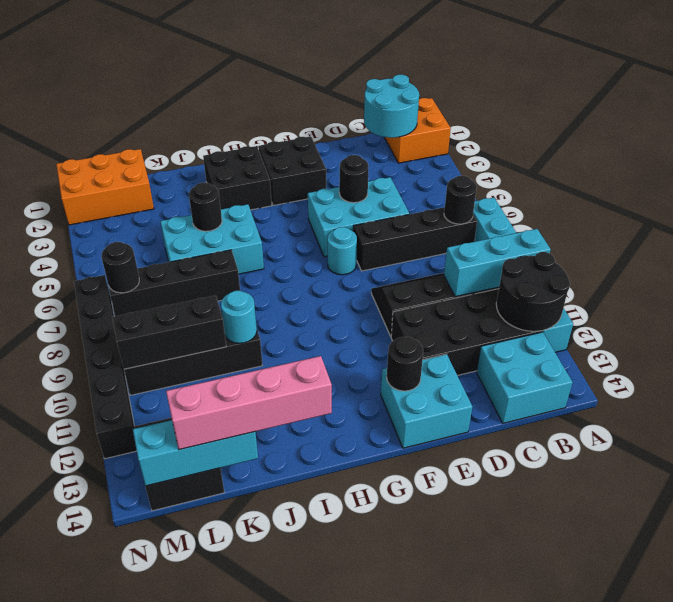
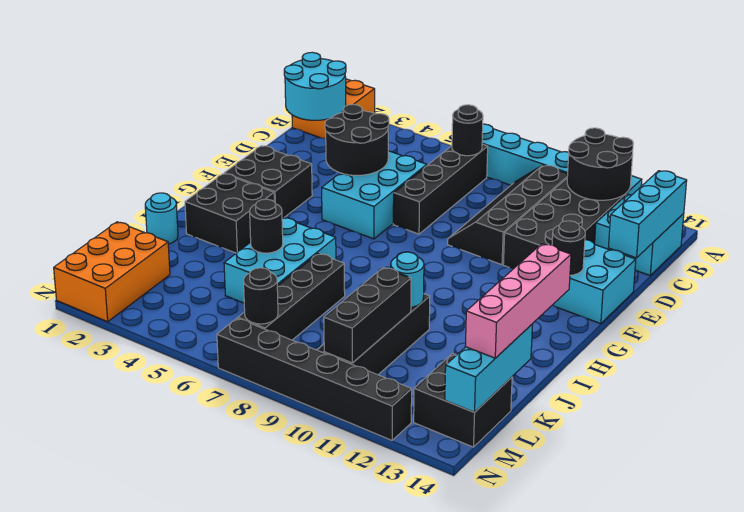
cyan 1x3 brick [444,229,551,297] -> cyan 1x3 brick moved to [608,171,687,258]
black 1x1 round brick [339,155,369,203] -> black 2x2 round brick [325,104,389,175]
cyan 1x1 round brick [327,227,357,275] -> cyan 1x1 round brick moved to [145,193,178,244]

